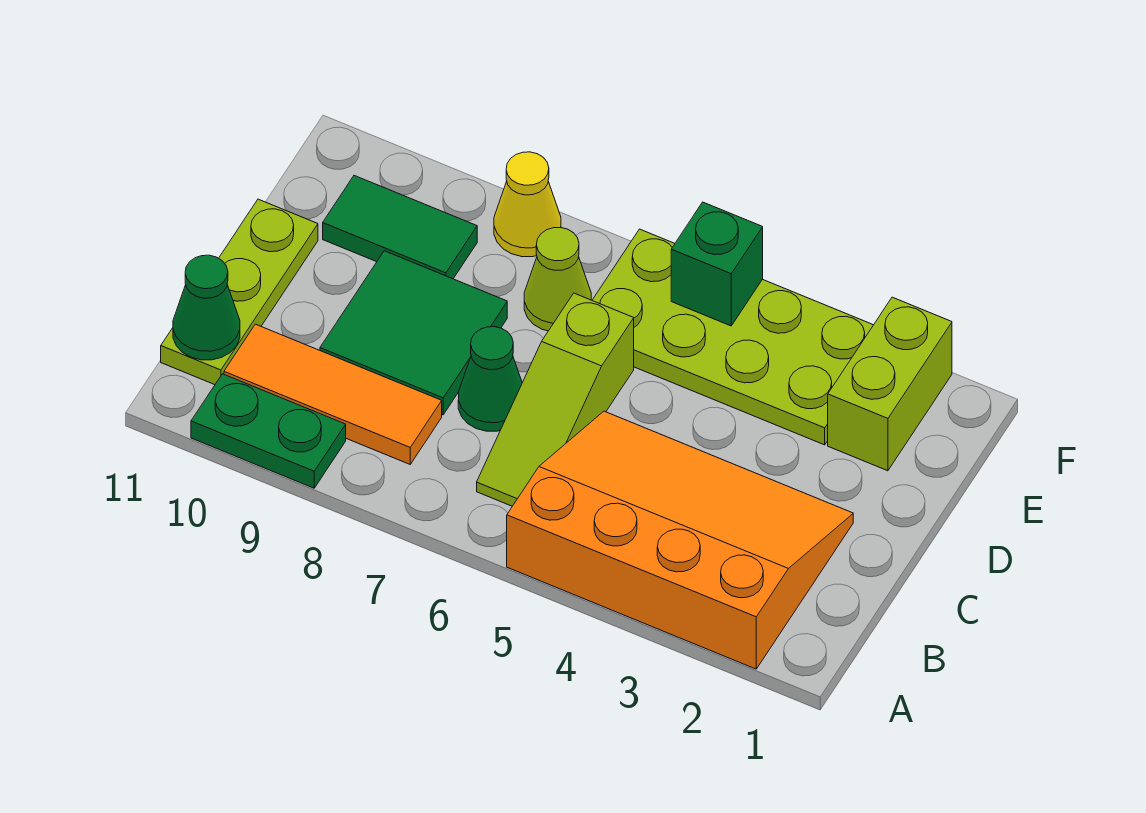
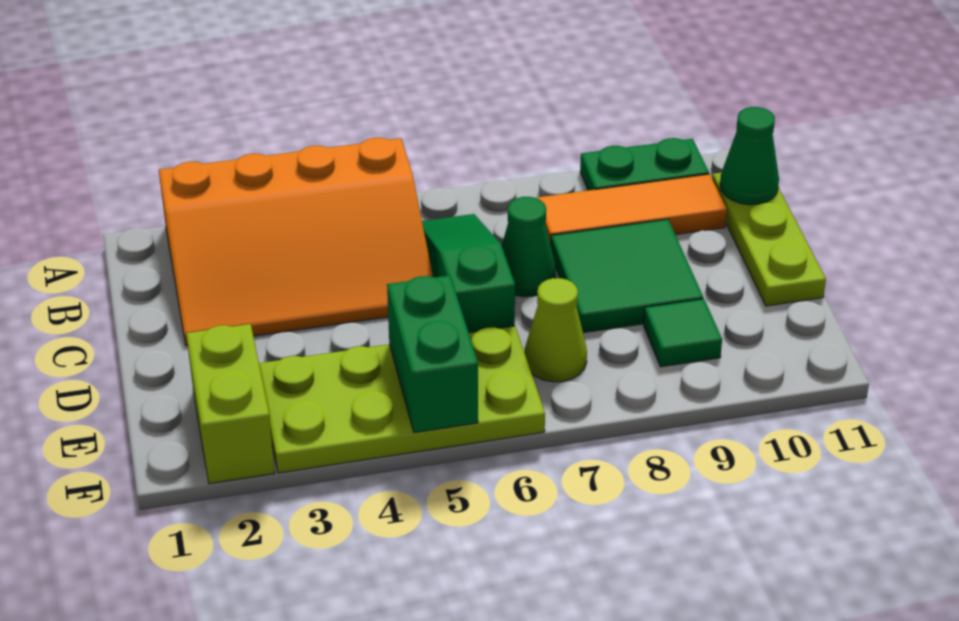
lime 1x3 slope [477,293,634,506] -> green 1x3 slope [422,214,515,333]
green 1x2 tile [323,176,477,279] -> green 1x1 tile [644,299,722,367]
green 1x1 brick [671,202,763,326] -> green 1x2 brick [387,275,478,433]
yellow 1x1 cone [494,152,561,257] -> none

